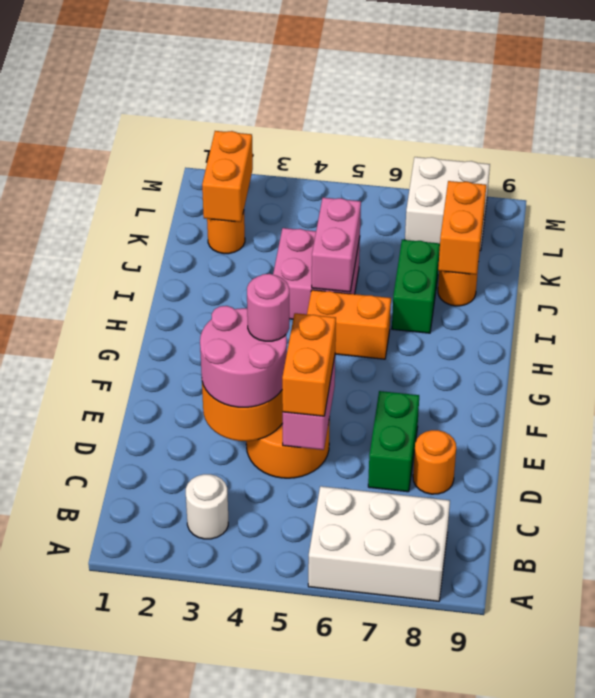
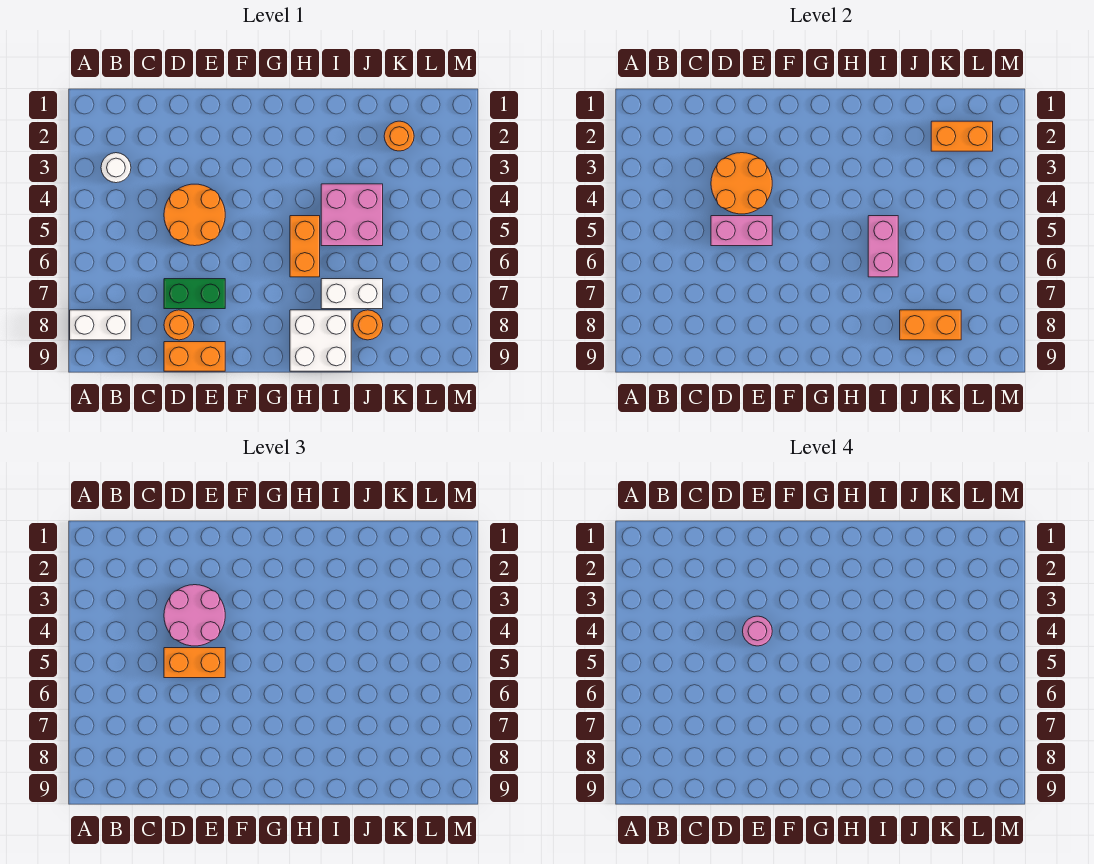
white 2x3 brick [308,486,450,601] -> white 1x2 brick [70,310,131,340]
none -> orange 1x2 brick [164,342,225,371]
pink 1x2 brick [312,198,361,292] -> pink 1x2 brick turned to [868,216,898,277]
green 1x2 brick [392,240,440,333] -> white 1x2 brick [321,279,383,309]
white 2x2 brick [405,157,490,251] -> white 2x2 brick moved to [290,310,351,371]

